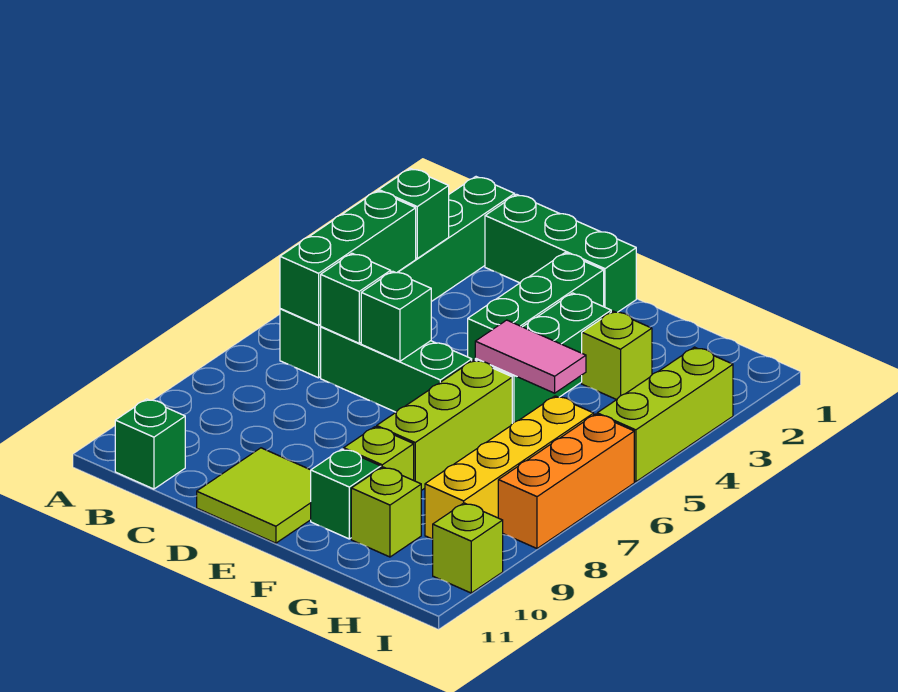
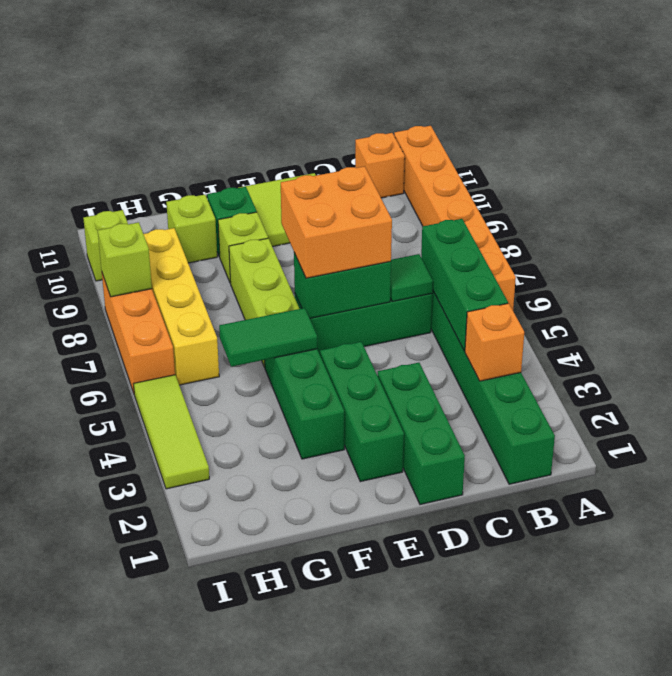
none -> orange 1x6 brick [394,126,516,310]
green 1x1 brick [379,169,449,258] -> orange 1x1 brick [465,303,524,381]
green 1x1 brick [115,399,185,489] -> orange 1x1 brick [355,133,405,198]
green 1x3 brick [485,194,636,312] -> green 1x3 brick turned to [378,363,465,504]
green 1x1 brick [321,253,391,343] -> green 1x1 tile [390,254,433,301]
green 1x1 brick [361,271,431,361] -> green 1x2 brick [294,253,391,318]
none -> orange 2x2 brick [281,166,392,278]
pink 1x2 tile [475,320,586,393] -> green 1x2 tile [219,308,317,367]
lime 1x1 brick [582,311,652,400] -> lime 1x1 brick moved to [98,222,152,297]
lime 1x3 brick [597,347,733,482] -> lime 1x3 tile [134,375,209,489]

